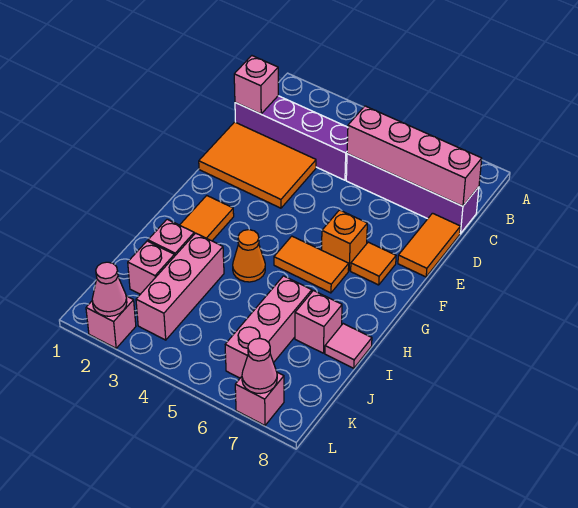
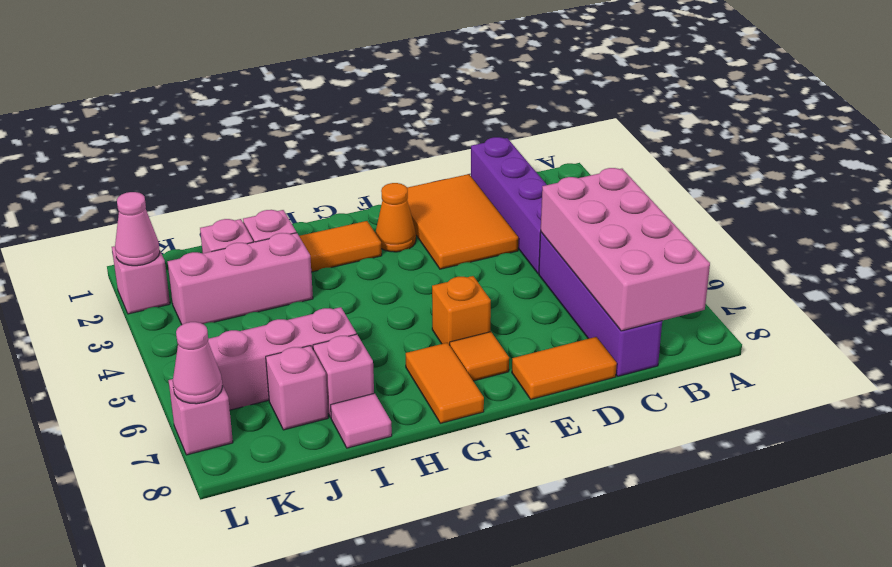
pink 1x1 brick [234,56,278,114] -> pink 1x1 brick moved to [266,346,328,430]
pink 1x4 brick [347,106,482,206] -> pink 2x4 brick [541,168,710,331]
orange 1x2 tile [274,236,349,293] -> orange 1x2 tile moved to [406,343,484,423]
orange 1x1 cone [233,230,265,282] -> orange 1x1 cone moved to [375,183,416,252]

